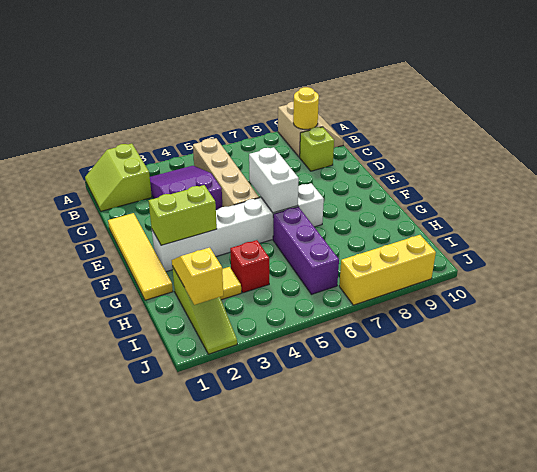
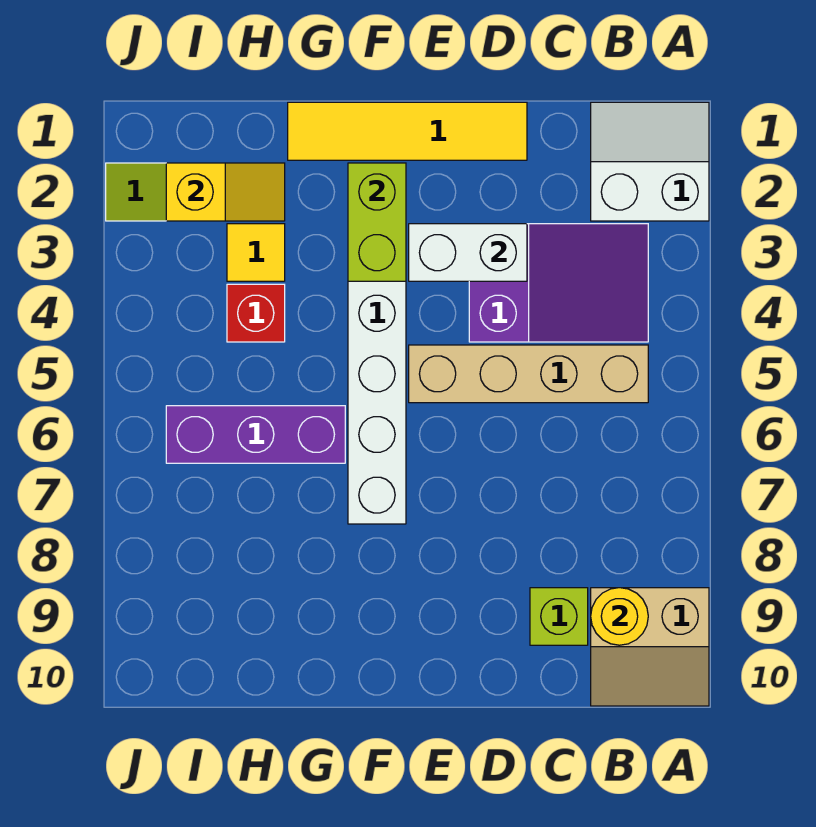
lime 2x2 slope [85,144,152,211] -> white 2x2 slope [591,102,709,221]
white 1x2 brick [249,147,299,213] -> white 1x2 brick moved to [409,224,527,281]
yellow 1x3 brick [339,235,436,305] -> none

